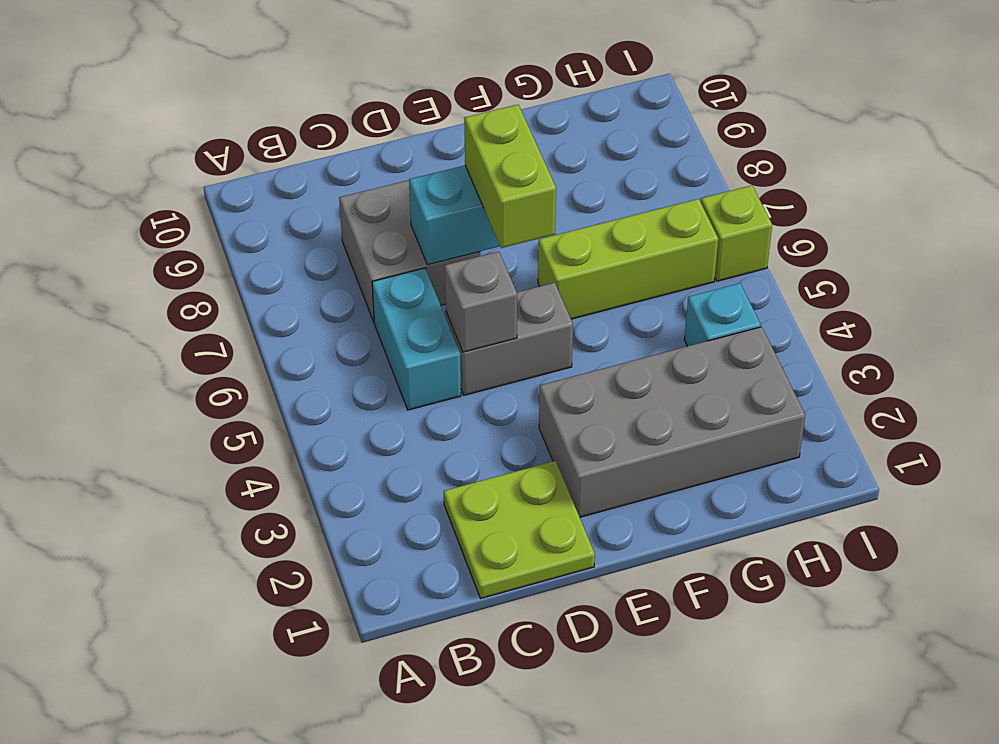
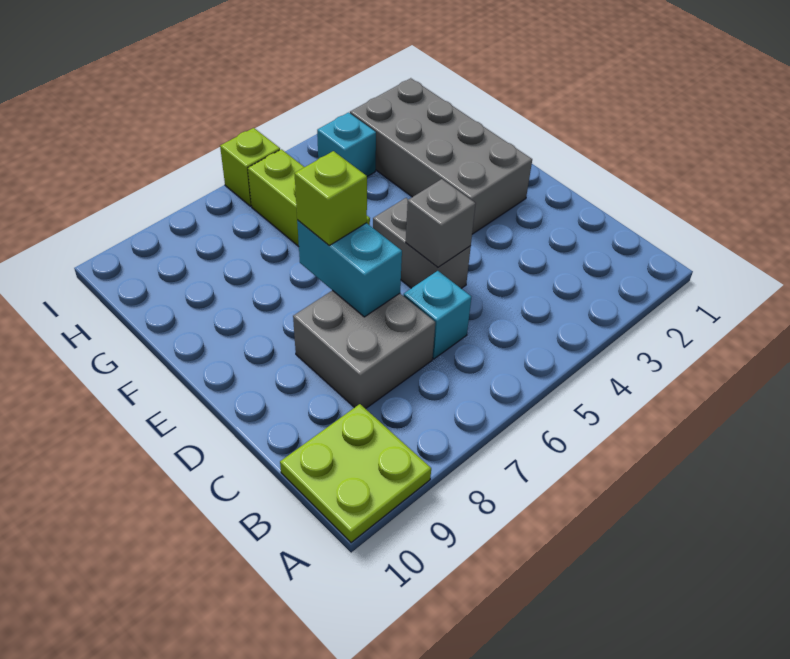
lime 2x2 plate [444,461,595,598] -> lime 2x2 plate moved to [280,404,431,543]
cyan 1x2 brick [372,268,461,410] -> cyan 1x1 brick [403,271,471,359]
lime 1x2 brick [464,105,556,248] -> lime 1x1 brick [294,151,367,246]

